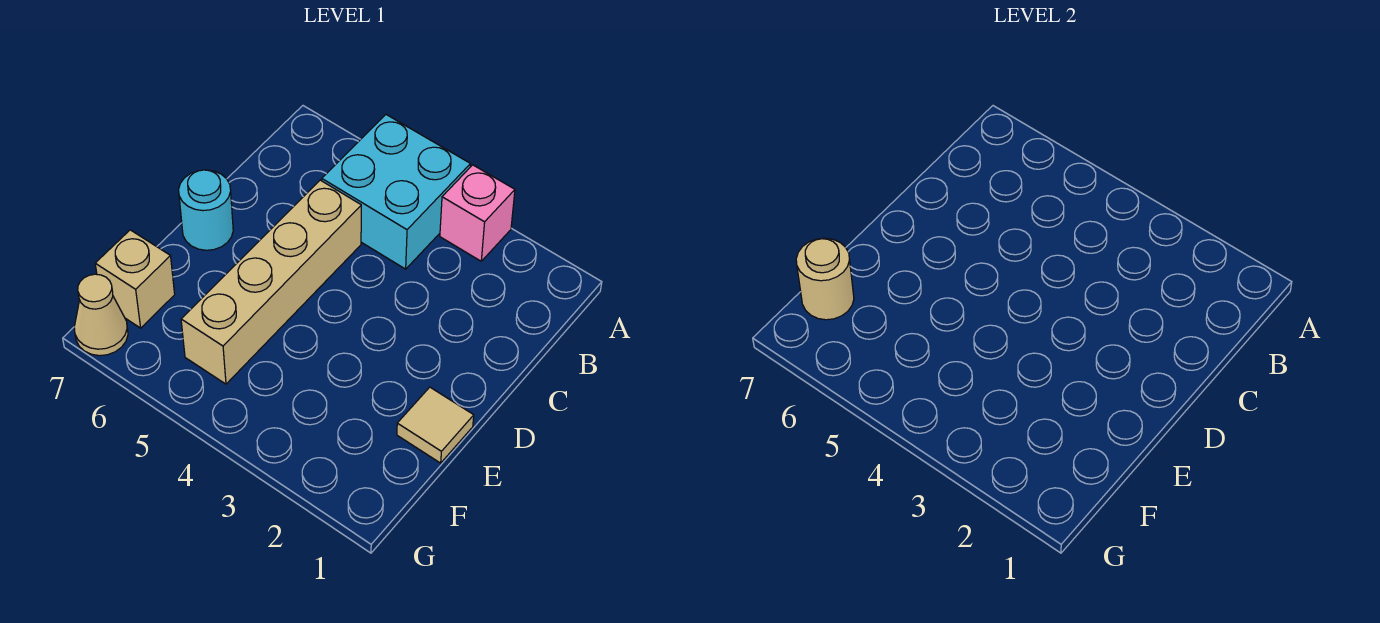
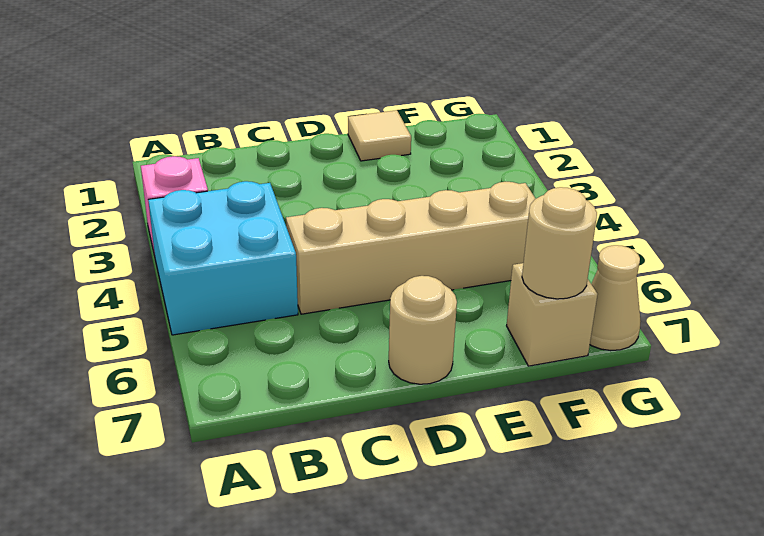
cyan 1x1 round brick [179,170,233,250] -> tan 1x1 round brick [389,276,457,384]

